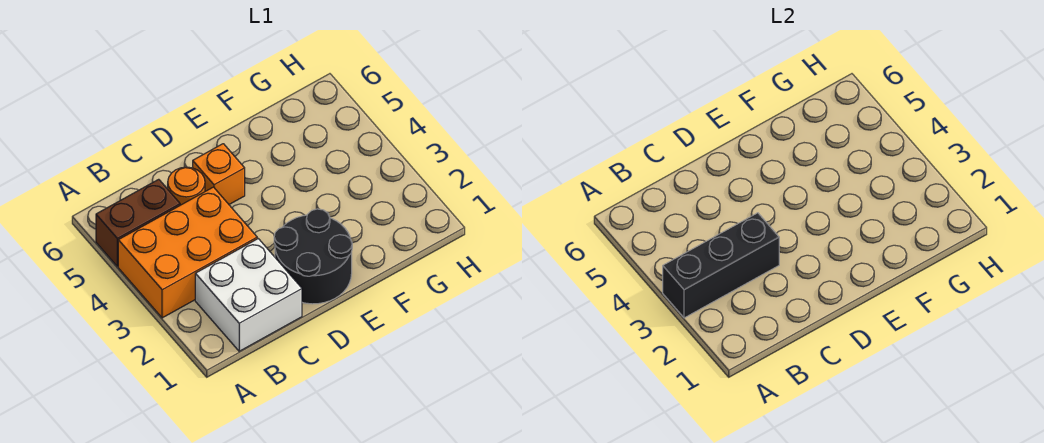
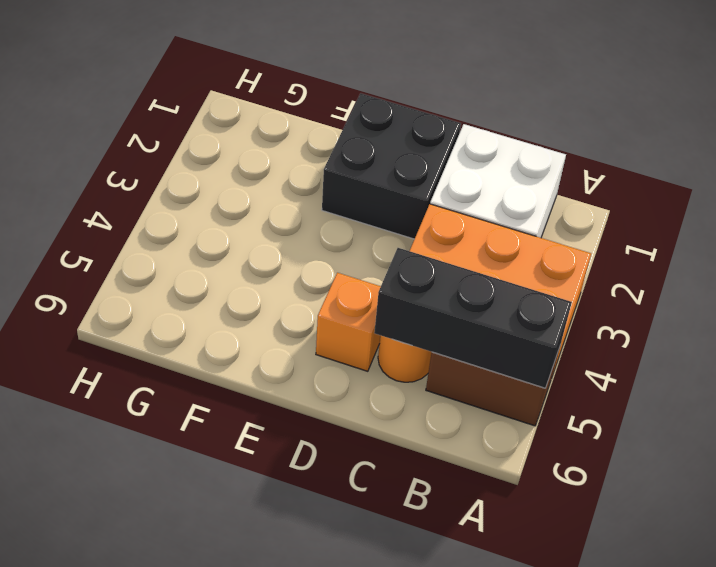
black 1x3 brick [663,213,779,318] -> black 1x3 brick moved to [374,248,572,388]
black 2x2 round brick [274,209,352,304] -> black 2x2 brick [322,93,461,239]

